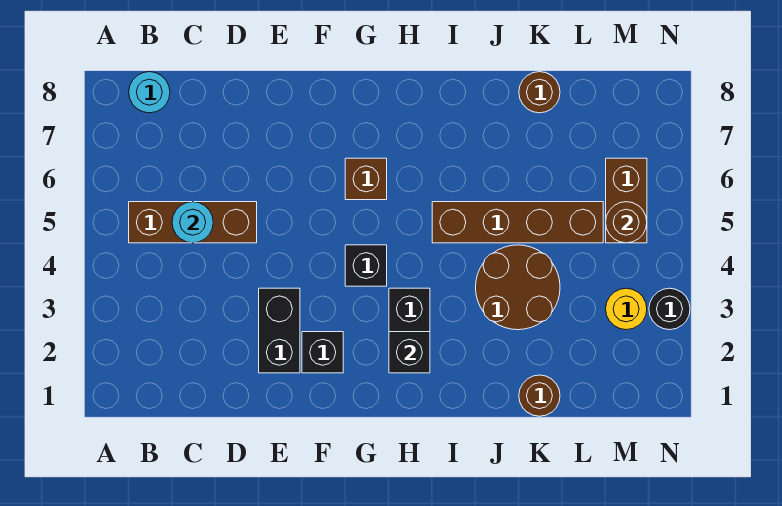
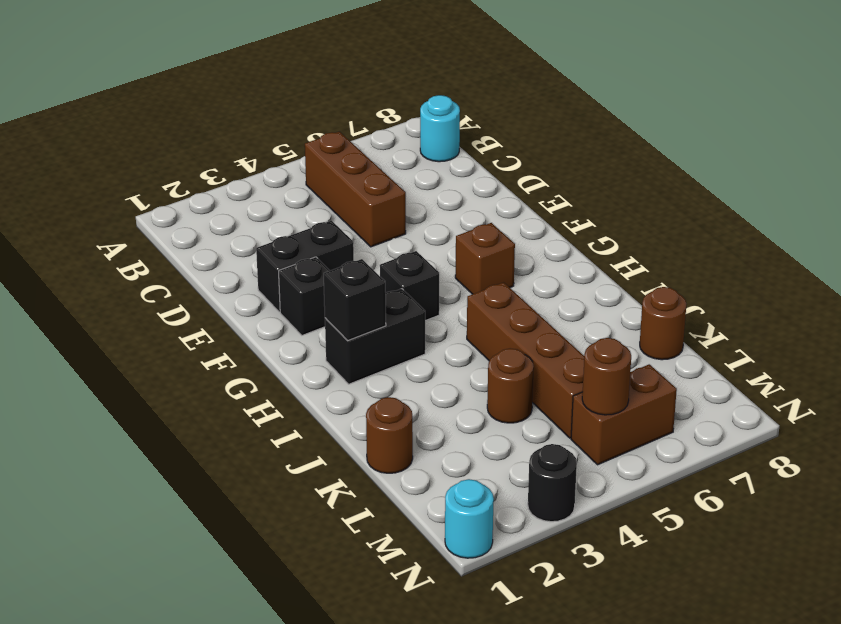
cyan 1x1 round brick [172,202,213,243] -> cyan 1x1 round brick moved to [445,479,494,558]
brown 2x2 round brick [476,245,560,330] -> brown 1x1 round brick [487,348,534,423]
yellow 1x1 round brick [606,288,647,330] -> none

